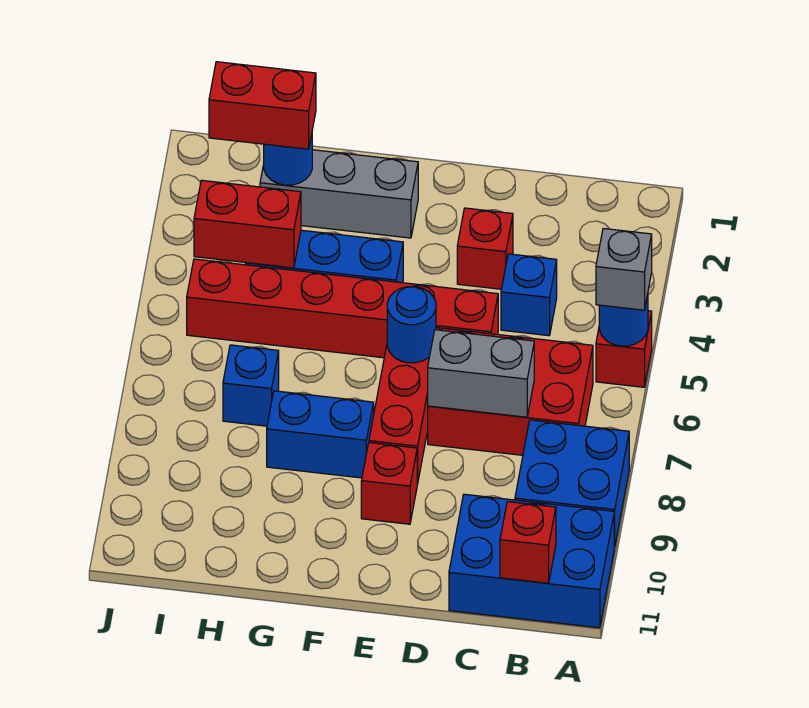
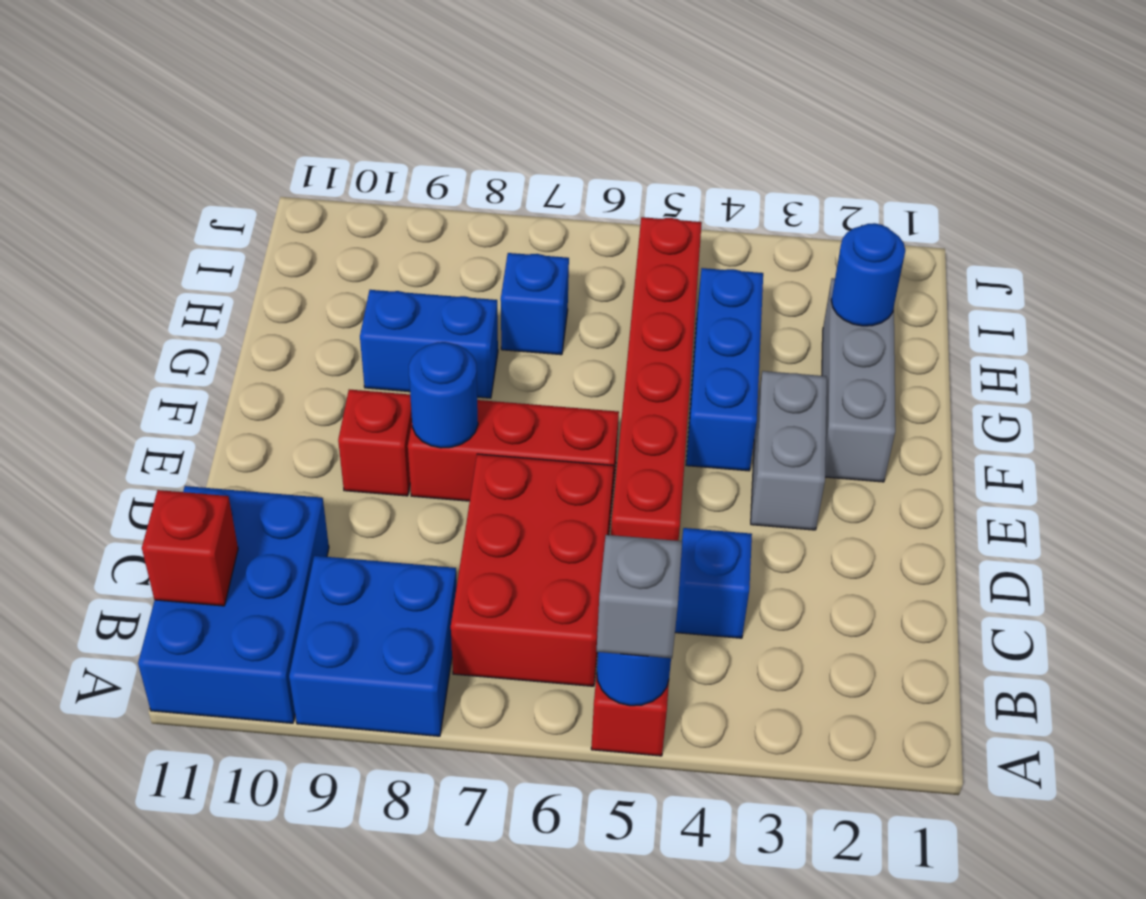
grey 1x2 brick [428,330,534,417] -> grey 1x2 brick moved to [751,371,827,530]
red 1x1 brick [457,208,513,289] -> none
blue 1x1 round brick [387,287,436,363] -> blue 1x1 round brick moved to [409,342,478,448]
blue 1x2 brick [267,391,374,478] -> blue 1x2 brick turned to [360,290,498,398]
red 1x2 brick [209,62,316,149] -> none
red 1x2 brick [194,180,301,268] -> none

